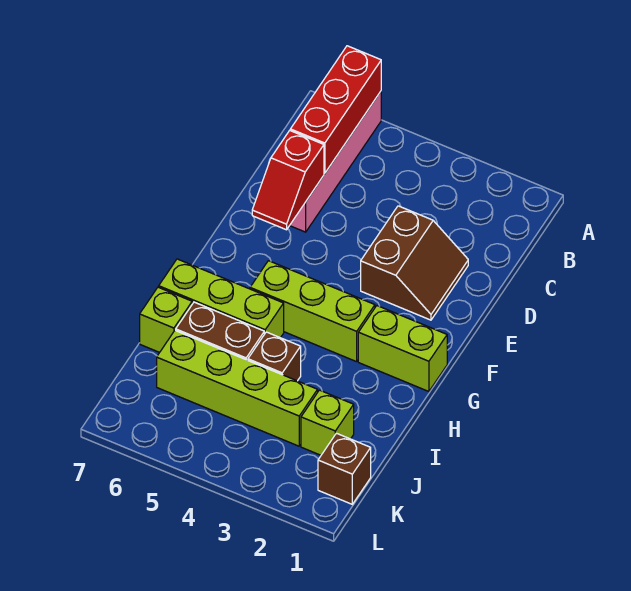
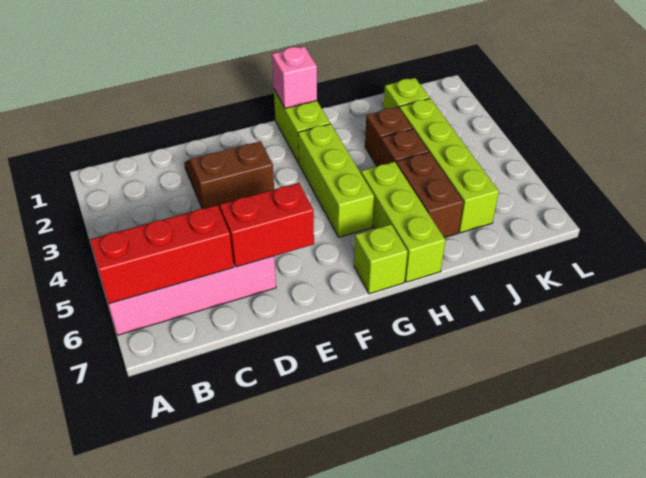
red 1x2 slope [252,130,324,230] -> red 1x2 brick [220,183,314,267]
none -> pink 1x1 brick [272,46,317,108]
lime 1x1 brick [140,287,192,353] -> lime 1x1 brick moved to [354,224,408,294]
brown 1x1 brick [318,433,371,504] -> brown 1x1 brick moved to [365,107,412,166]

